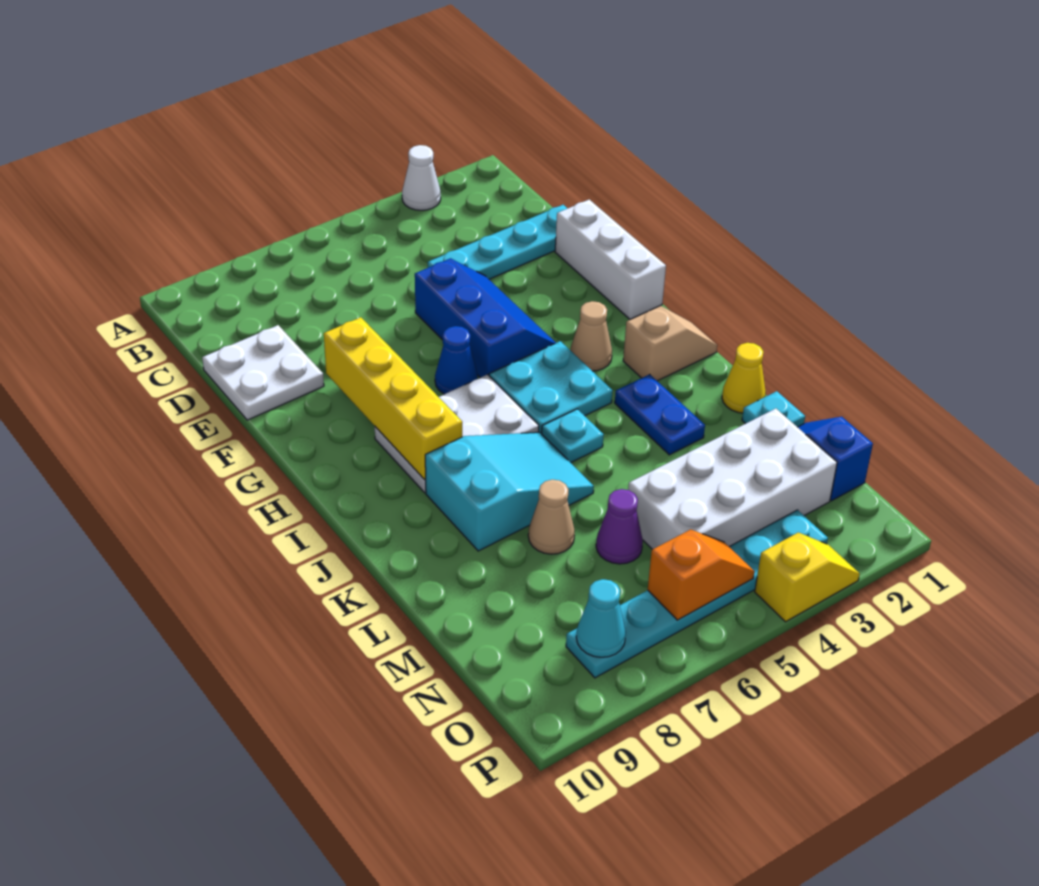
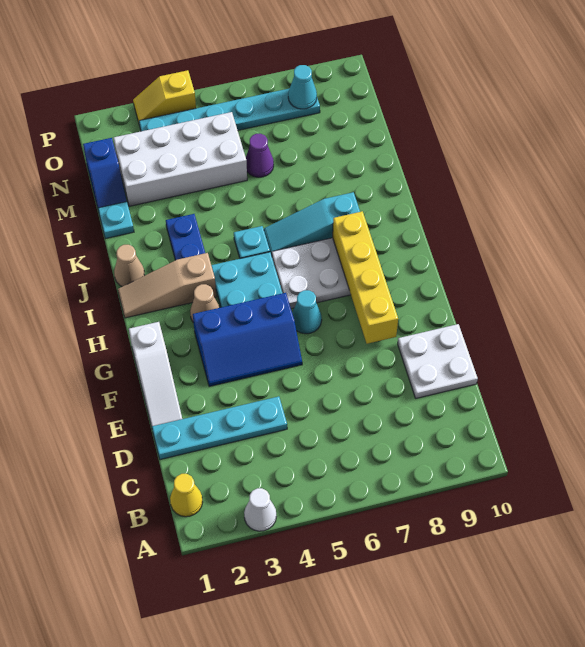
white 1x3 brick [555,200,666,320] -> white 1x3 slope [129,322,182,426]
blue 2x3 slope [415,258,556,378] -> blue 2x3 slope turned to [193,293,302,387]
blue 1x1 cone [435,326,478,394] -> cyan 1x1 cone [292,290,322,334]
tan 1x2 slope [623,306,717,381] -> tan 1x3 slope [118,253,216,318]
cyan 2x3 slope [425,432,594,551] -> cyan 1x3 slope [264,192,360,256]
yellow 1x1 cone [722,343,766,413] -> yellow 1x1 cone moved to [170,474,203,517]
tan 1x1 cone [528,480,575,554] -> tan 1x1 cone moved to [114,245,145,287]
orange 1x2 slope [648,529,755,620] -> none

